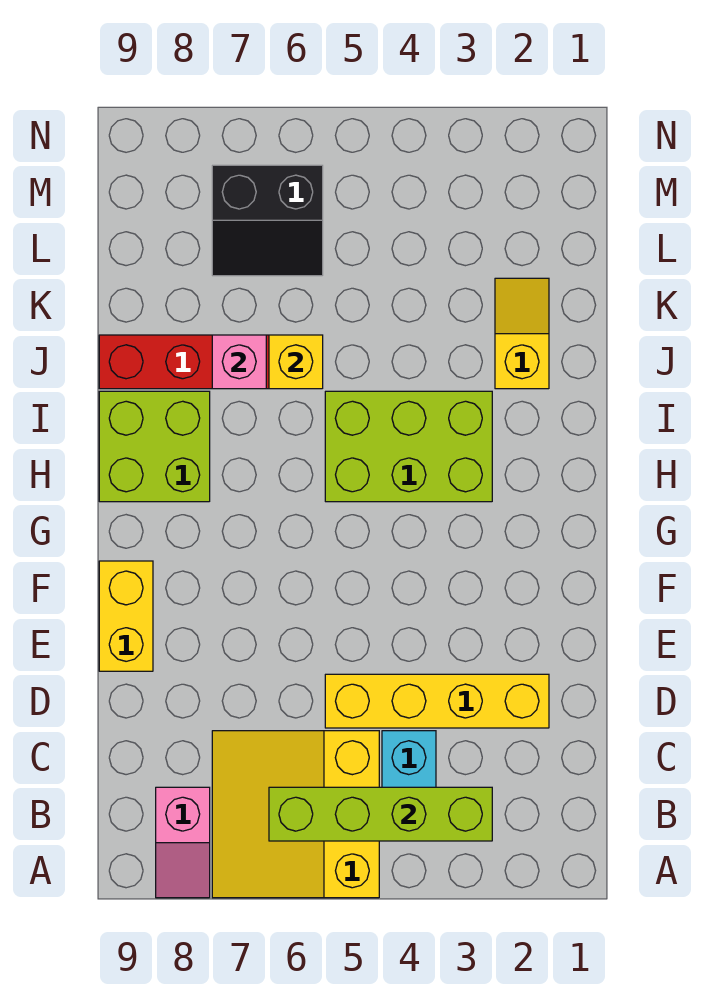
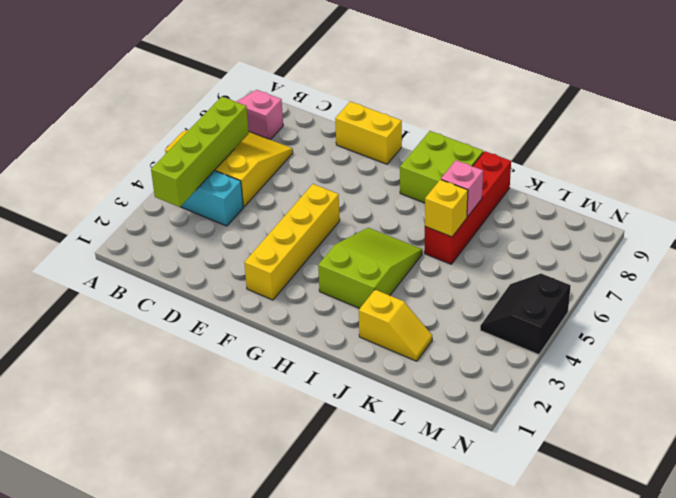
yellow 1x4 brick [325,674,549,728] -> yellow 1x4 brick moved to [244,184,340,300]
lime 2x3 brick [325,391,492,502] -> lime 2x3 slope [318,228,422,309]
black 2x2 slope [212,165,323,276] -> black 2x2 slope moved to [480,274,571,355]

